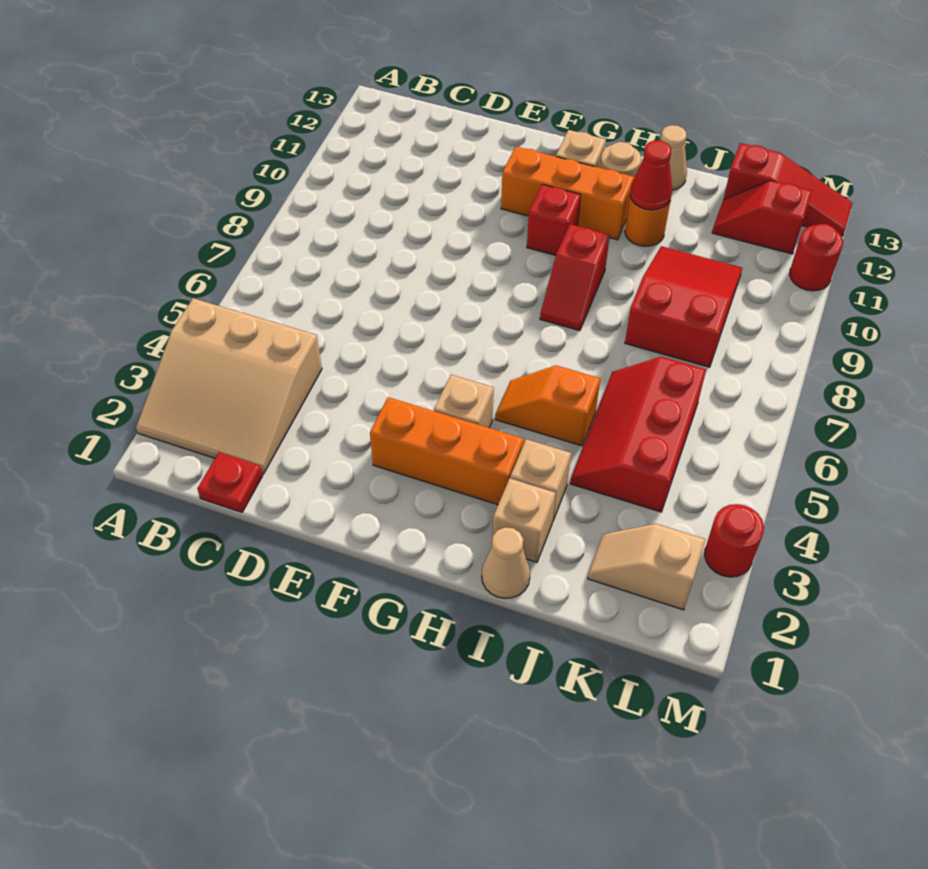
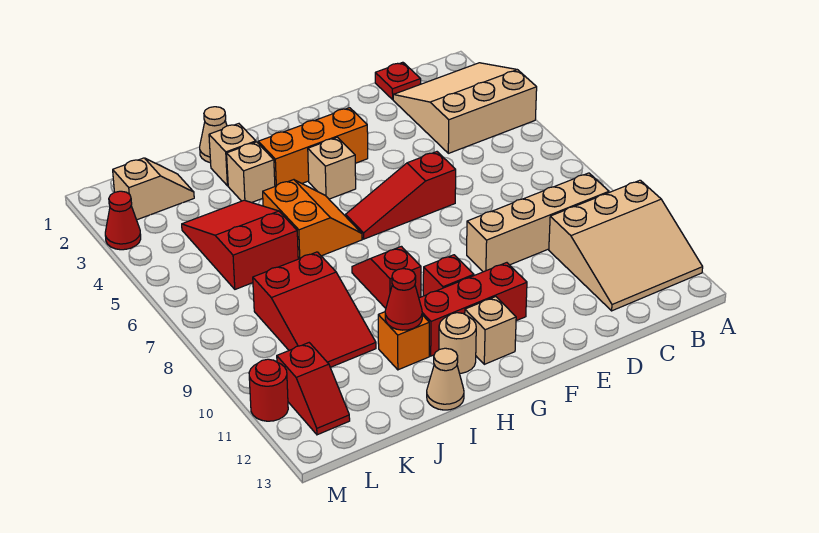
none -> tan 3x3 slope [549,180,703,311]
none -> tan 1x4 brick [467,173,609,272]
orange 1x3 brick [501,147,634,240] -> red 1x3 brick [419,263,527,356]
orange 1x2 slope [495,365,600,446] -> orange 2x2 slope [263,180,362,259]
orange 1x1 round brick [625,197,670,246] -> orange 1x1 brick [378,312,429,370]
red 2x3 slope [570,357,706,512] -> red 2x3 slope turned to [182,200,298,289]
red 1x2 slope [712,181,812,254] -> red 1x2 slope turned to [277,343,350,435]
red 1x3 slope [723,143,852,236] -> red 1x3 slope moved to [346,152,456,239]
red 1x1 round brick [705,504,764,577] -> red 1x1 cone [105,191,141,250]

